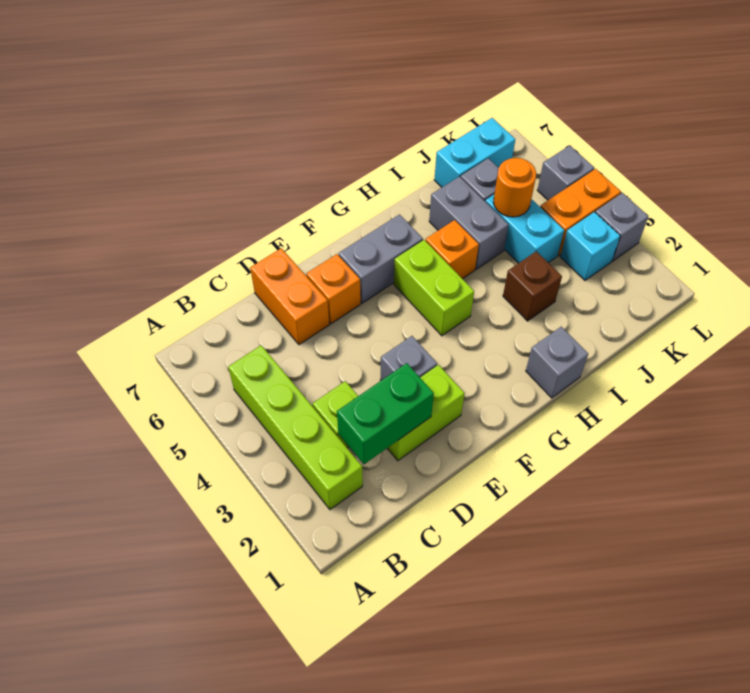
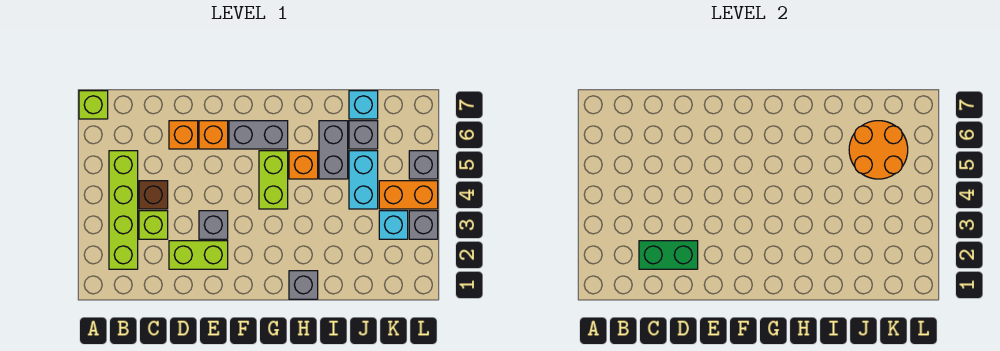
none -> lime 1x1 brick [79,91,108,119]
orange 1x2 brick [250,248,329,345] -> orange 1x1 brick [169,121,198,149]
brown 1x1 brick [503,251,562,321] -> brown 1x1 brick moved to [139,181,168,209]
orange 1x1 round brick [493,158,536,217] -> orange 2x2 round brick [849,121,908,179]
cyan 1x2 brick [434,118,515,187] -> cyan 1x1 brick [349,91,378,119]

